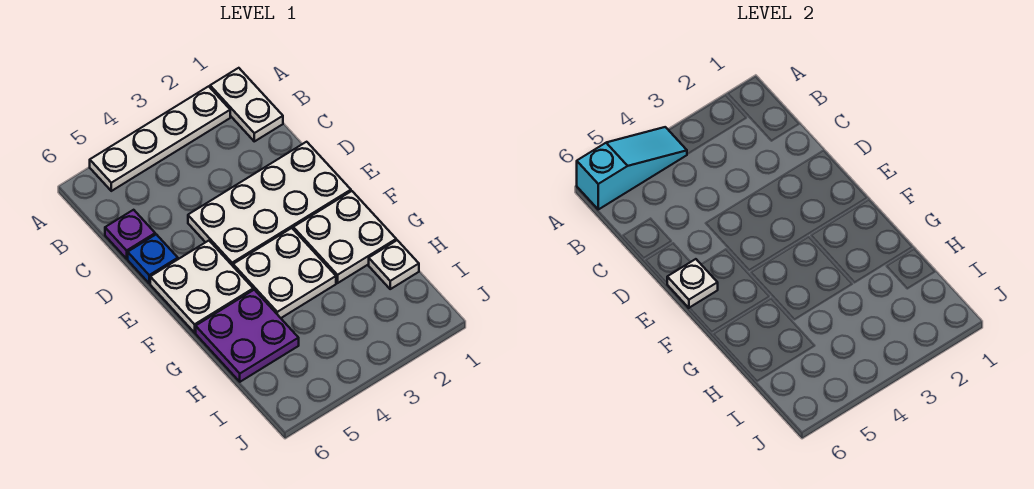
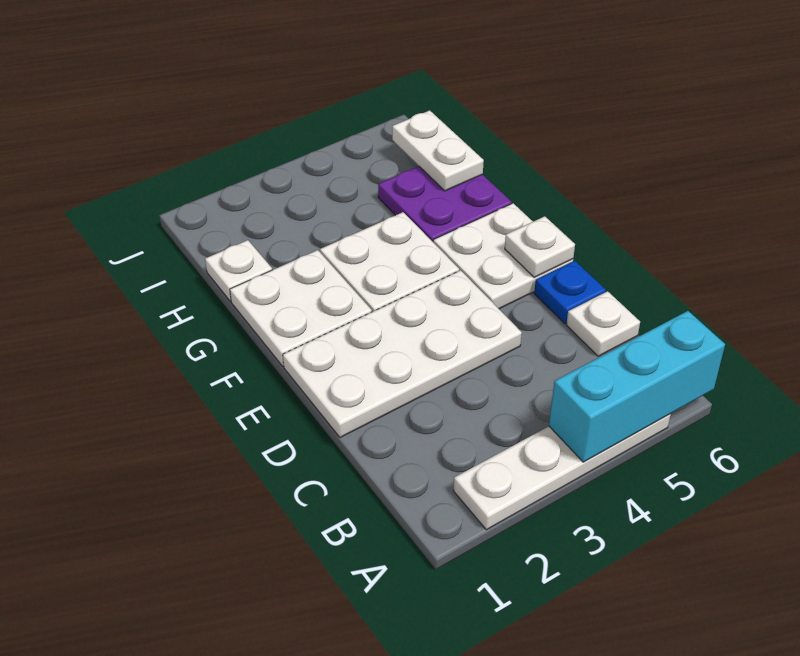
white 1x2 plate [210,68,283,141] -> white 1x2 plate moved to [392,110,484,191]
cyan 1x3 slope [577,127,687,209] -> cyan 1x3 brick [549,311,725,462]
purple 1x1 plate [105,210,155,259] -> white 1x1 plate [566,291,640,356]

